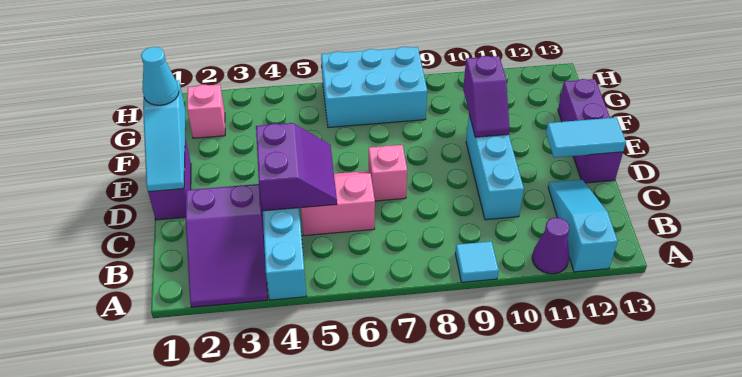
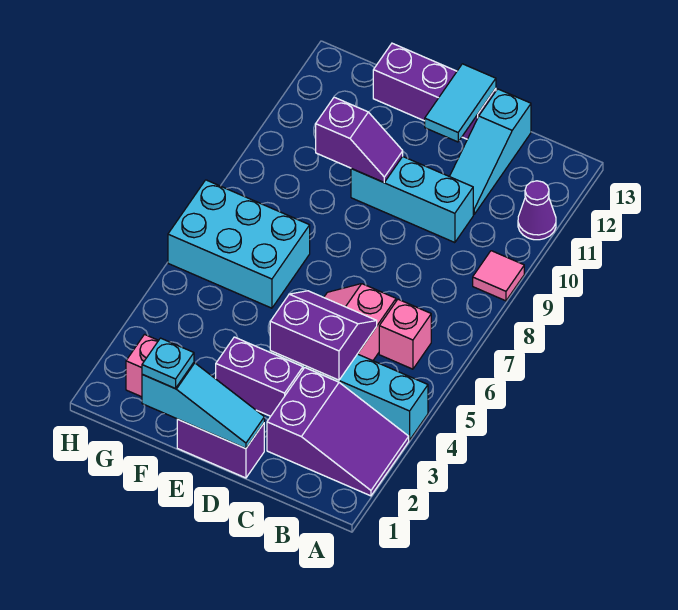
cyan 1x1 tile [455,241,499,282] -> pink 1x1 tile [473,251,524,301]
cyan 1x3 slope [548,180,618,272] -> cyan 1x3 slope turned to [450,89,531,215]
none -> purple 1x2 brick [216,337,303,416]
pink 1x1 brick [369,145,407,201] -> pink 1x1 brick moved to [379,299,431,369]
cyan 1x1 cone [141,47,179,105] -> cyan 1x1 plate [142,338,194,388]
cyan 2x3 brick [321,47,427,127] -> cyan 2x3 brick turned to [168,180,310,308]

